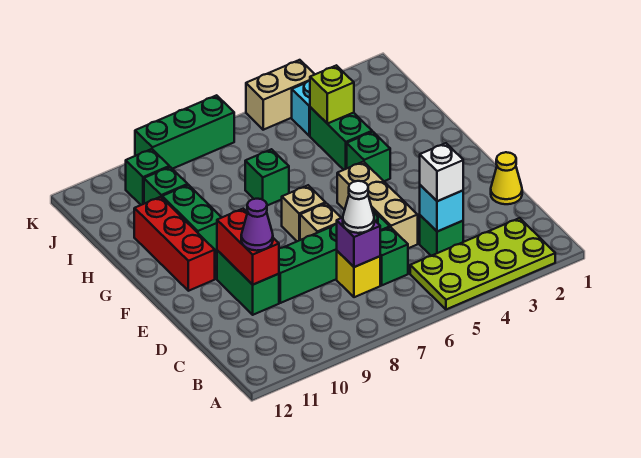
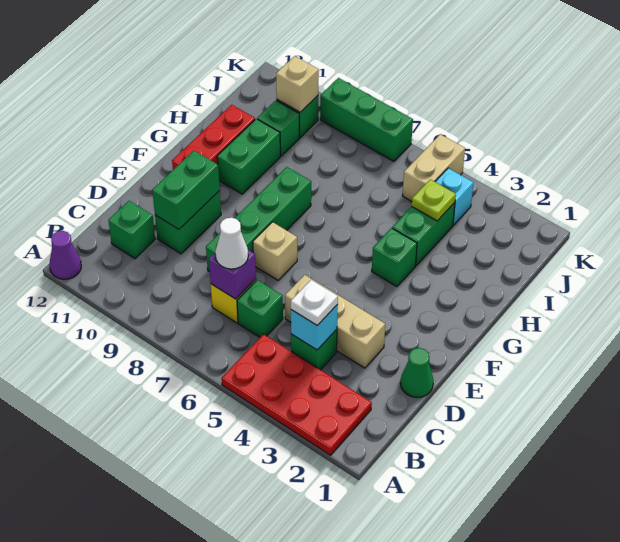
lime 2x4 plate [410,218,555,309] -> red 2x4 plate [222,334,372,455]
white 1x1 brick [420,143,463,201] -> white 1x1 plate [291,280,338,325]
yellow 1x1 cone [491,152,522,204] -> green 1x1 cone [400,348,433,398]
tan 1x3 brick [337,162,418,248] -> tan 1x3 brick turned to [285,275,385,368]
green 1x4 brick [279,210,390,303] -> green 1x4 brick turned to [206,167,311,272]
red 1x2 brick [217,209,279,285] -> green 1x2 brick [152,151,220,229]
purple 1x1 cone [241,199,273,251] -> purple 1x1 cone moved to [50,231,81,279]
tan 1x1 brick [282,185,326,241] -> tan 1x1 brick moved to [276,56,319,112]
green 1x1 brick [245,149,289,206] -> green 1x1 brick moved to [108,201,155,259]
lime 1x1 brick [310,65,354,124] -> lime 1x1 plate [412,179,456,221]
tan 1x2 brick [246,60,315,130] -> tan 1x2 brick turned to [402,134,465,201]

